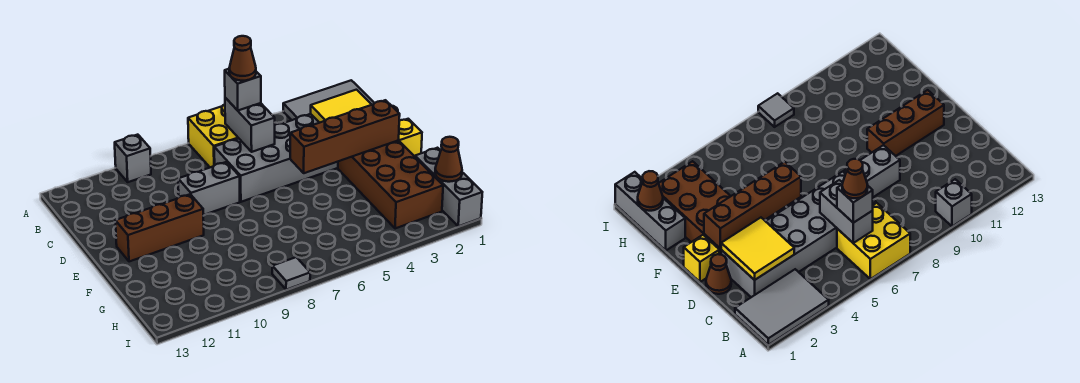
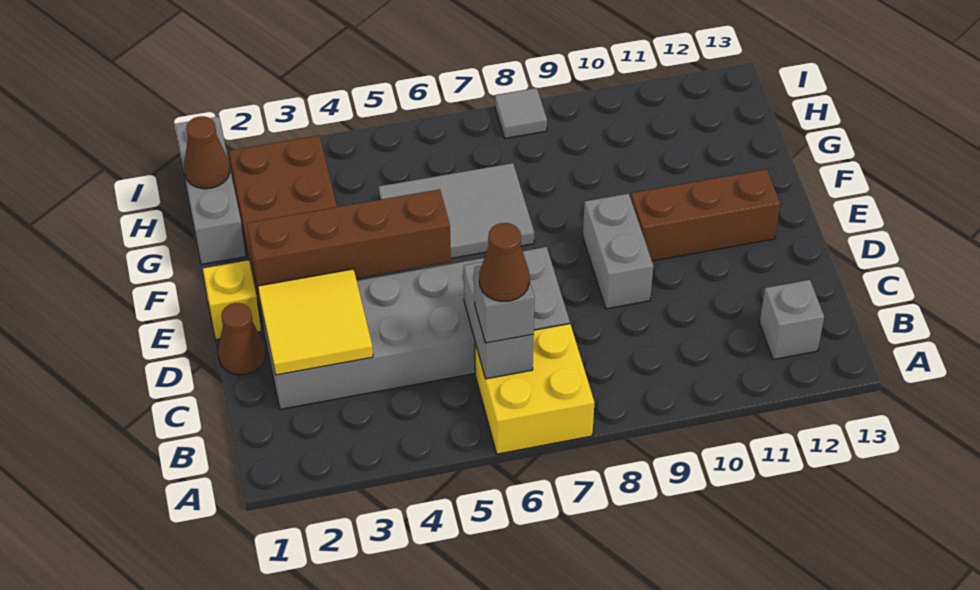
grey 2x3 tile [283,80,374,120] -> grey 2x3 tile moved to [379,163,534,258]
grey 1x1 brick [115,135,151,182] -> grey 1x1 brick moved to [760,280,824,360]
grey 1x2 brick [178,162,240,215] -> grey 1x2 brick turned to [583,194,653,309]

